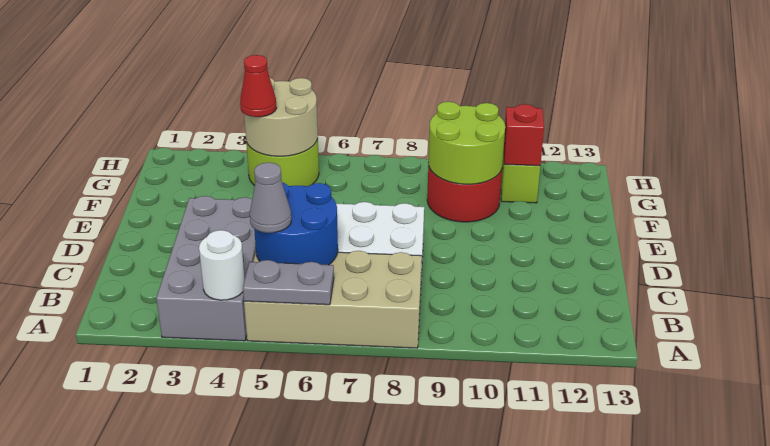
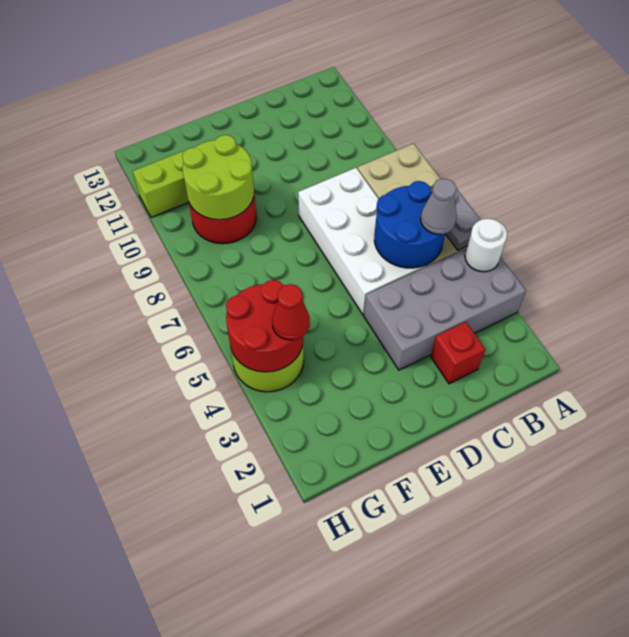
tan 2x2 round brick [244,78,318,156] -> red 2x2 round brick [226,280,303,372]
red 1x1 brick [504,104,544,166] -> red 1x1 brick moved to [431,322,485,384]

